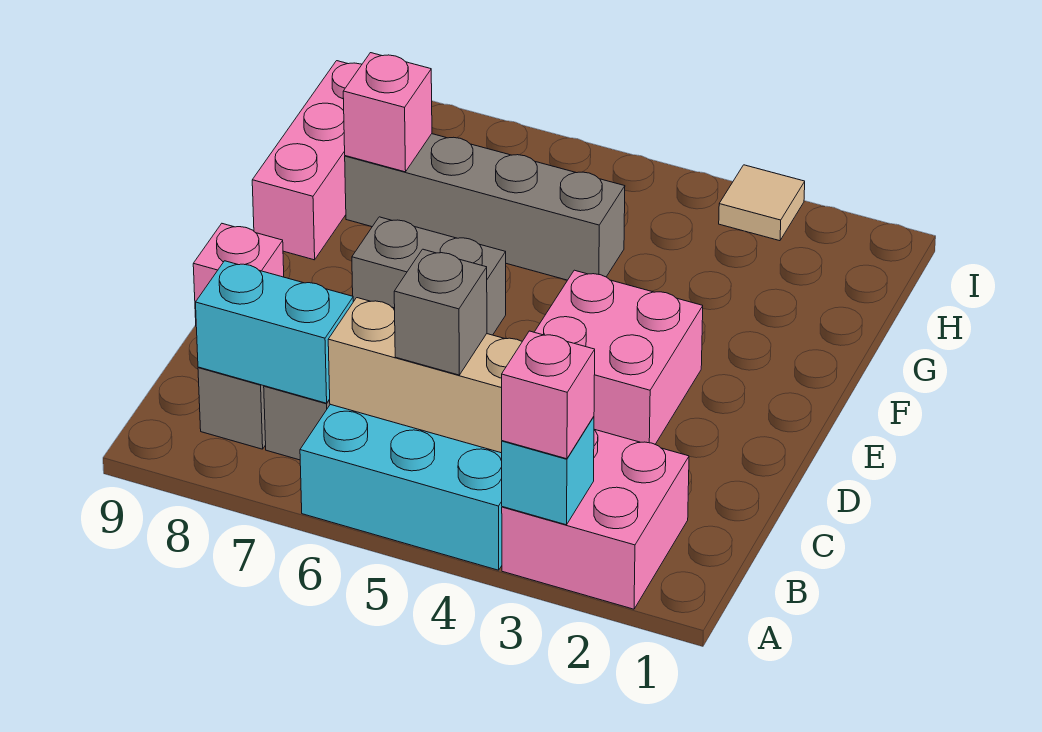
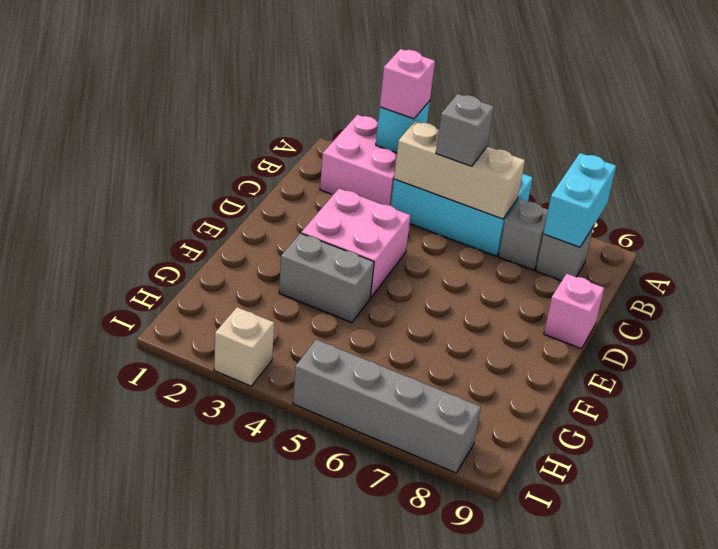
cyan 1x2 brick [196,261,353,403] -> cyan 1x2 brick turned to [543,153,616,247]
grey 1x2 brick [352,217,506,335] -> grey 1x2 brick moved to [279,233,374,323]
pink 1x3 brick [252,61,362,260] -> none
grey 1x4 brick [345,134,625,280] -> grey 1x4 brick moved to [293,340,481,473]
pink 1x1 brick [343,53,432,172] -> none
tan 1x1 tile [719,165,805,241] -> tan 1x1 brick [214,307,274,386]

